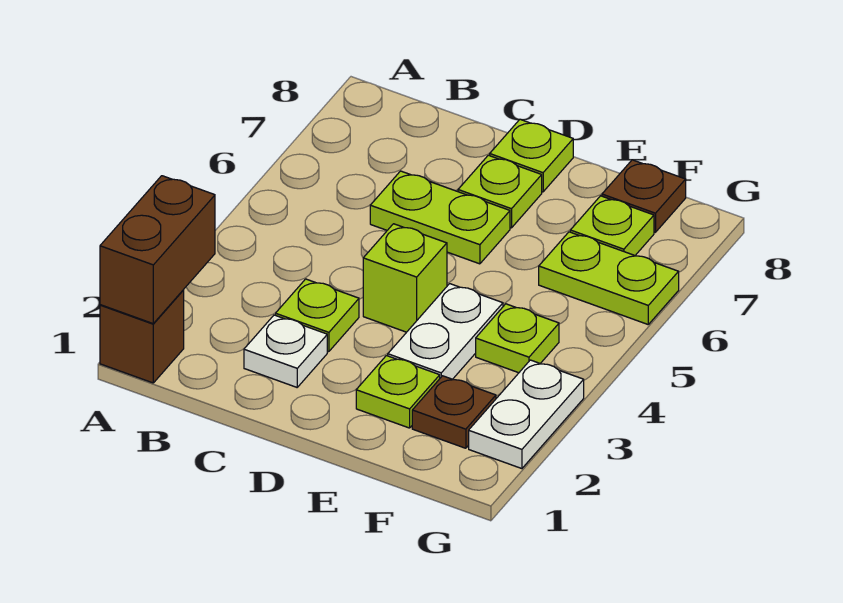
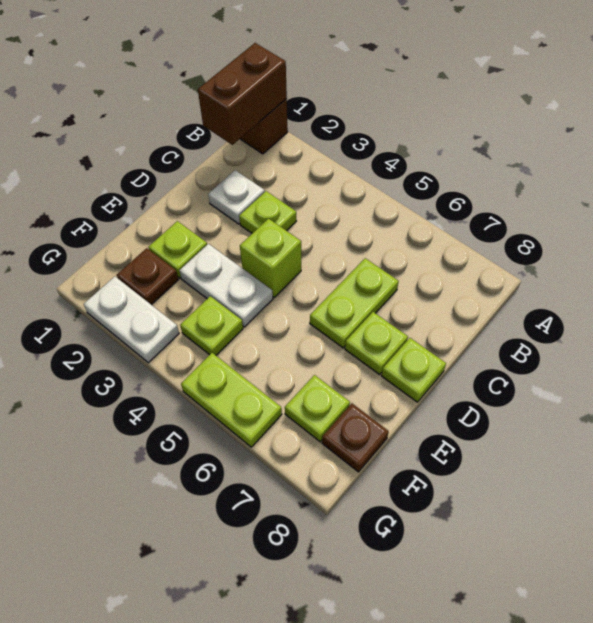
brown 1x2 brick [100,176,215,323] -> brown 1x2 brick turned to [198,43,287,145]
lime 1x2 plate [539,232,679,324] -> lime 1x2 plate turned to [181,353,282,447]

